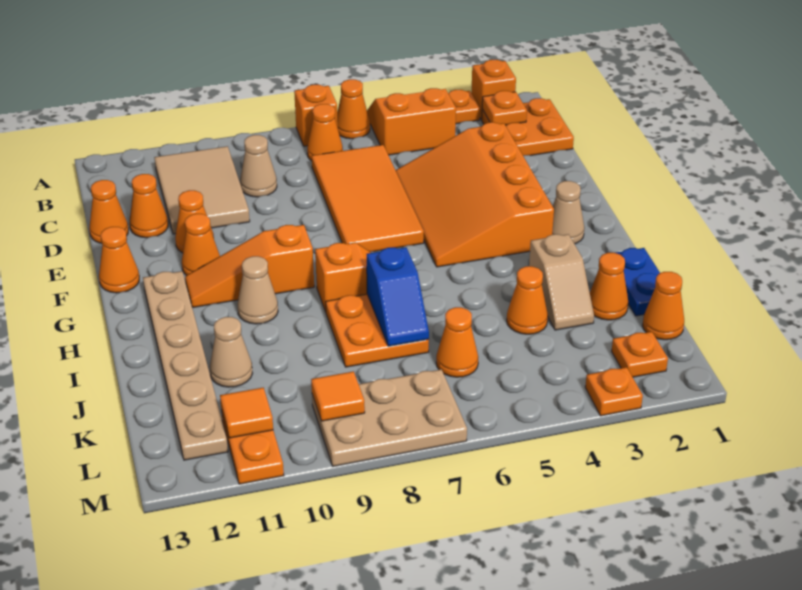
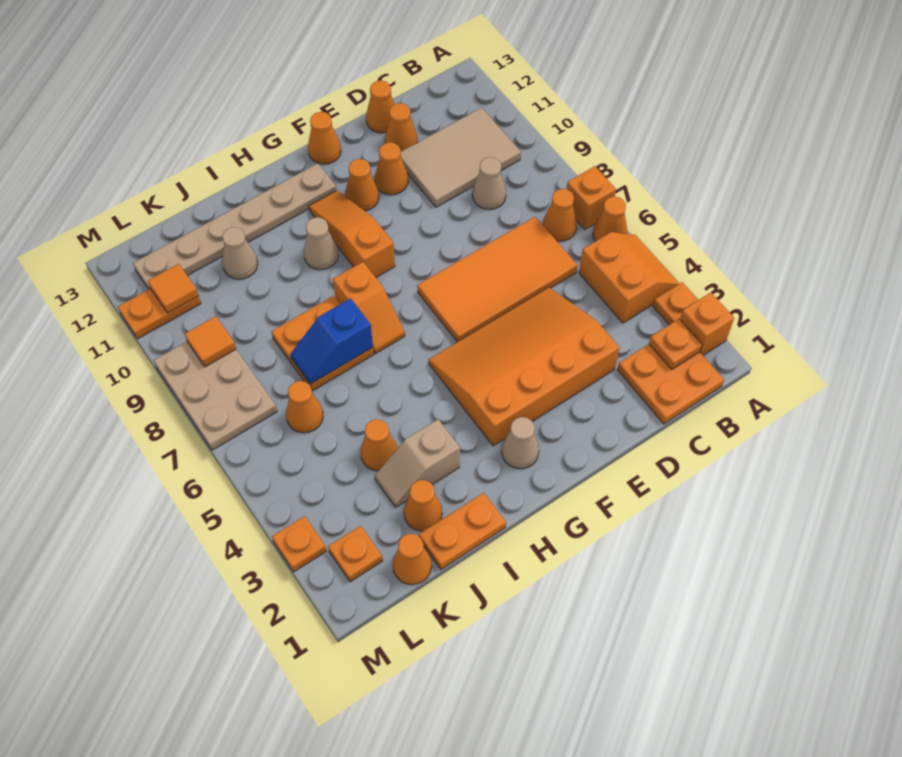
blue 1x2 plate [616,248,660,316] -> orange 1x2 plate [419,493,506,569]

